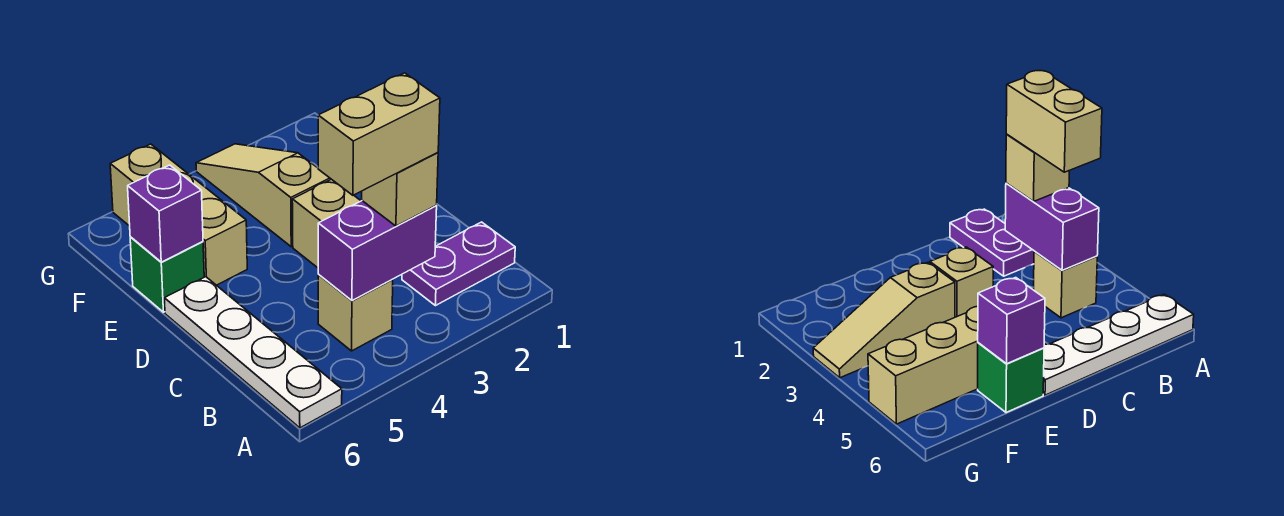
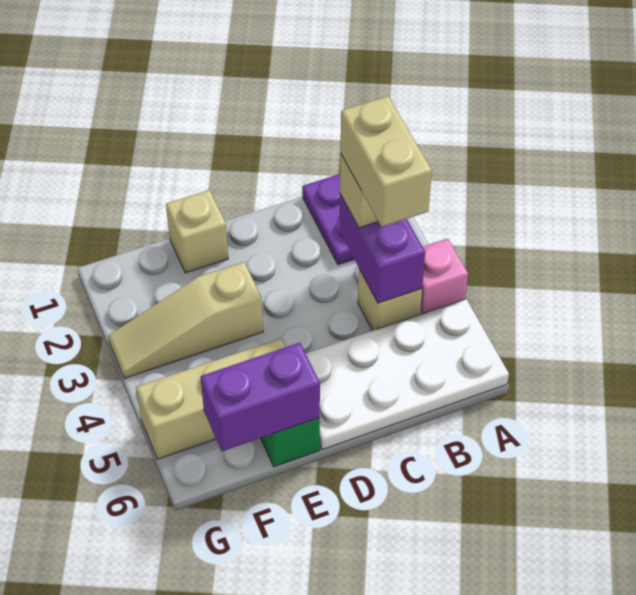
none -> pink 1x1 brick [420,238,468,314]
white 1x4 plate [164,277,342,428] -> white 2x4 plate [306,299,509,450]
tan 1x1 brick [292,179,361,268] -> tan 1x1 brick moved to [166,190,228,273]
purple 1x1 brick [128,165,203,262] -> purple 1x2 brick [200,343,320,451]

